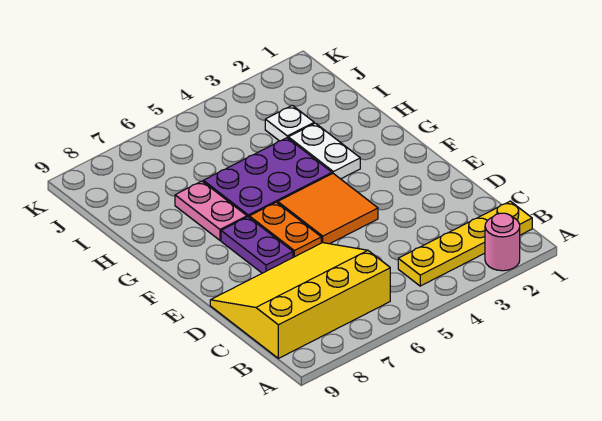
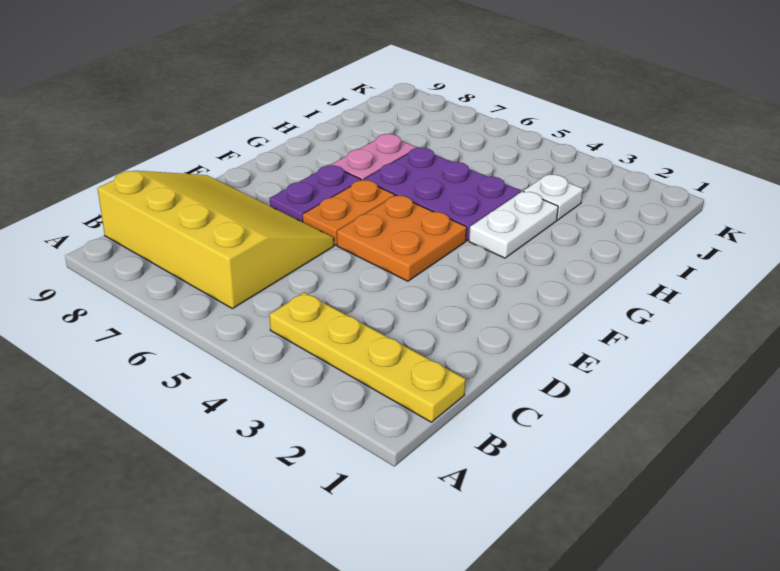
pink 1x1 round brick [485,213,520,271] -> none
orange 2x2 tile [278,174,378,244] -> orange 2x2 plate [337,195,467,281]

